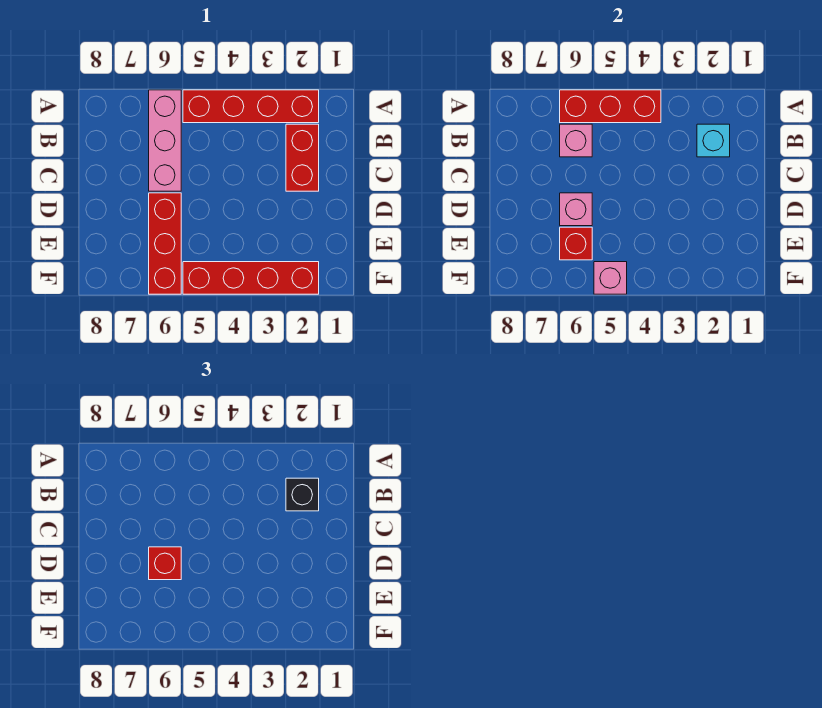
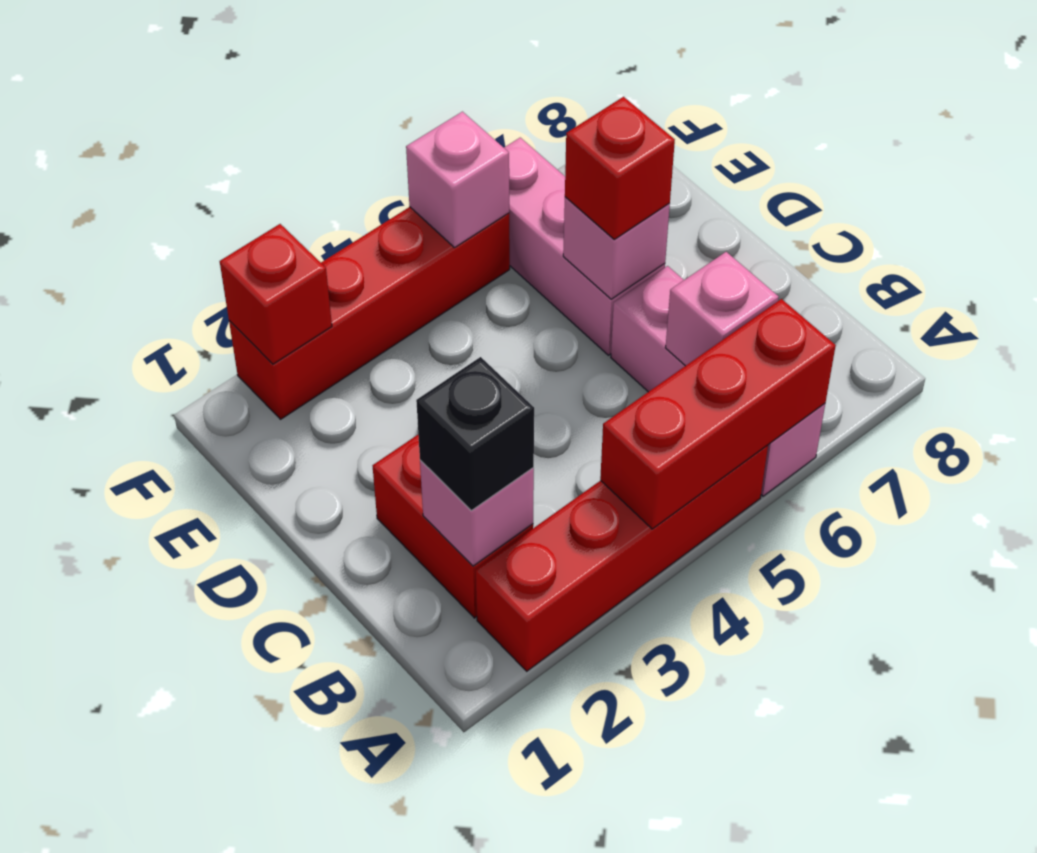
cyan 1x1 brick [697,124,730,157] -> pink 1x1 brick [420,460,534,566]
red 1x3 brick [149,193,181,294] -> pink 1x3 brick [504,138,665,355]
red 1x1 brick [560,227,592,260] -> red 1x1 brick moved to [220,224,332,364]

